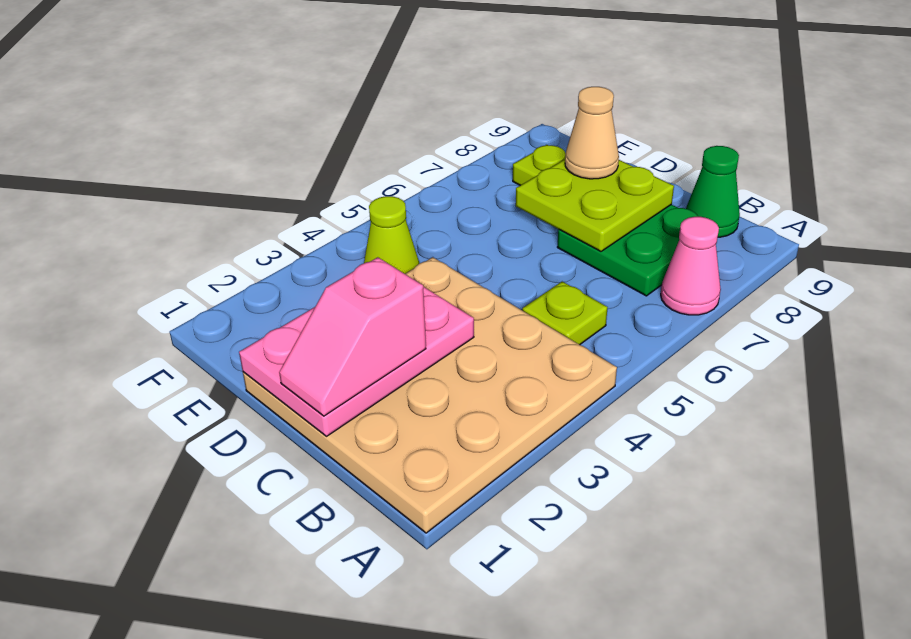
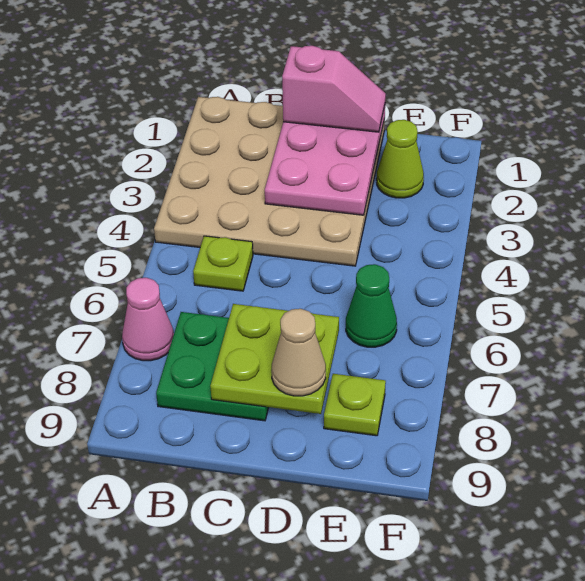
green 1x1 cone [686,146,740,237] -> green 1x1 cone moved to [346,264,397,347]
pink 1x2 slope [279,257,426,416] -> pink 1x2 slope turned to [282,46,386,132]
lime 1x1 cone [364,196,419,274] -> lime 1x1 cone moved to [376,120,424,198]

